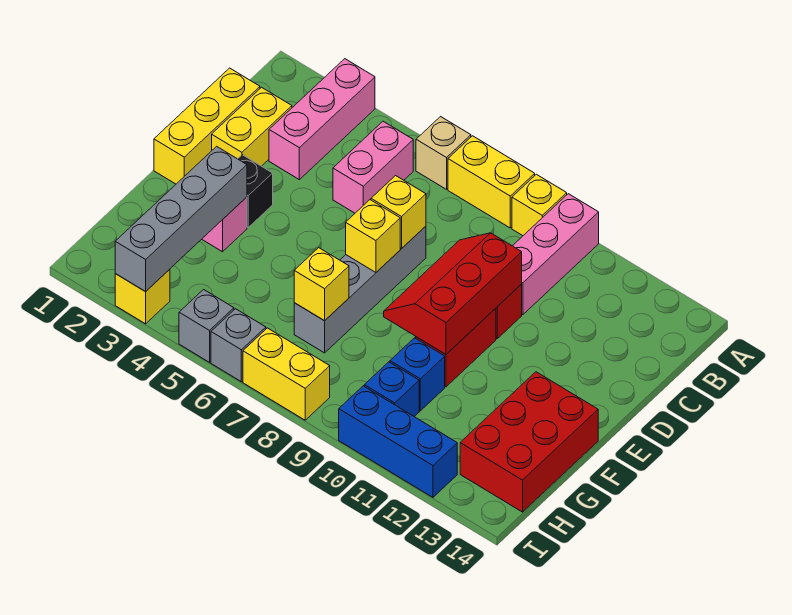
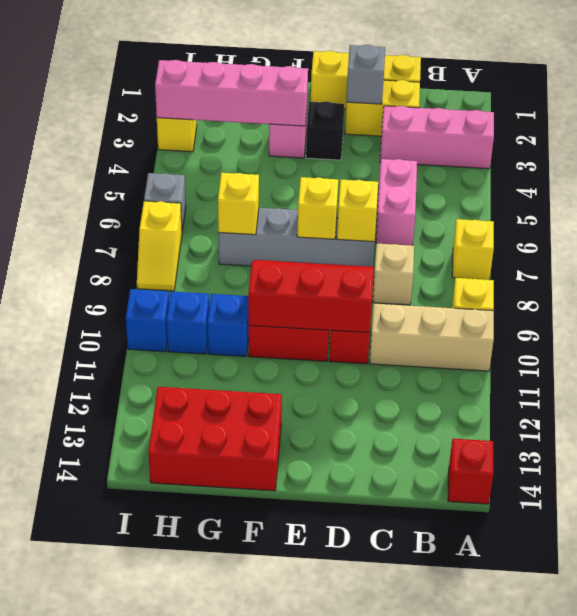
tan 1x1 brick [416,117,471,189] -> tan 1x1 brick moved to [373,244,414,305]
yellow 1x2 brick [448,136,535,228] -> yellow 1x1 brick [452,219,494,280]
pink 1x3 brick [513,194,599,315] -> tan 1x3 brick [370,304,494,371]
none -> red 1x1 brick [448,439,493,504]
pink 1x2 brick [333,121,413,213] -> pink 1x2 brick turned to [376,159,417,246]
grey 1x4 brick [115,146,247,292] -> pink 1x4 brick [155,60,308,126]
grey 1x1 brick [179,290,234,362] -> grey 1x1 brick moved to [346,45,385,104]
yellow 1x2 brick [243,328,330,420] -> yellow 1x2 slope [137,201,182,291]
blue 1x3 brick [339,386,457,497] -> blue 1x1 brick [126,289,169,352]

